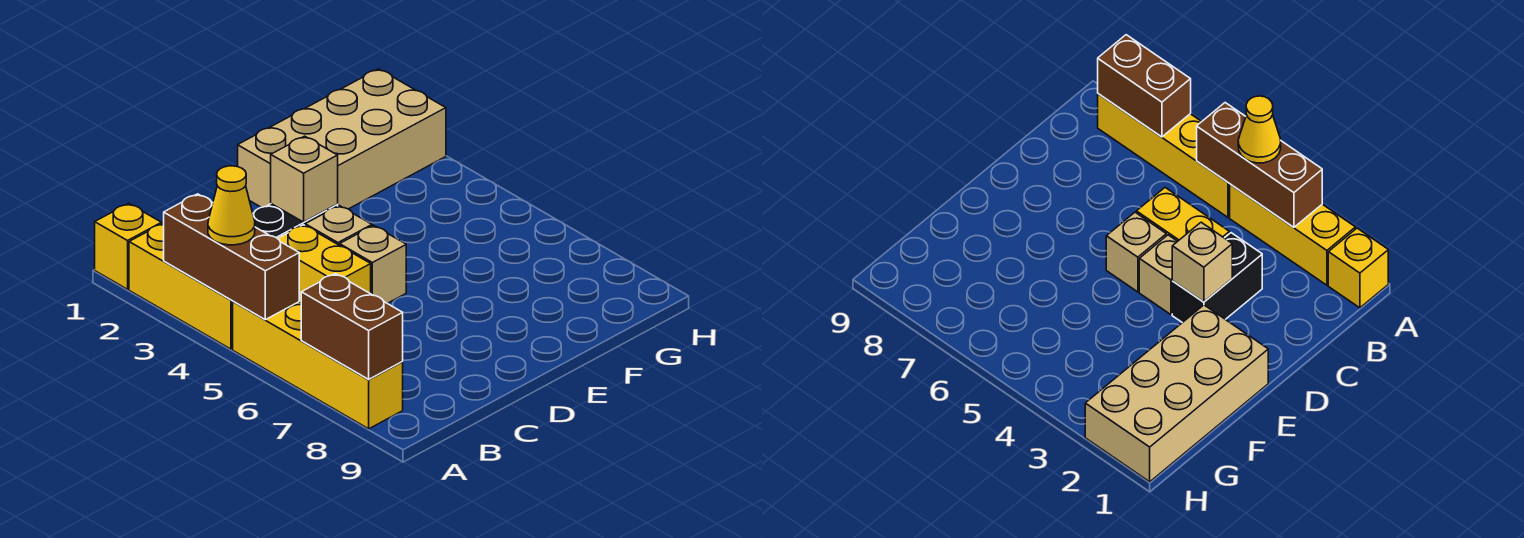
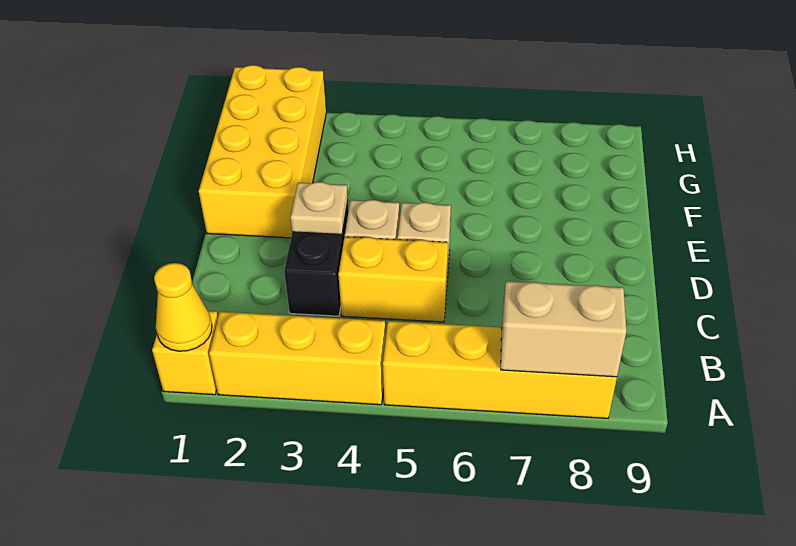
brown 1x3 brick [164,194,299,320] -> none
yellow 1x1 cone [208,166,255,245] -> yellow 1x1 cone moved to [154,263,212,351]
brown 1x2 brick [301,274,403,380] -> tan 1x2 brick [501,281,626,377]
tan 1x1 brick [271,136,338,222] -> tan 1x1 plate [290,182,348,235]
tan 2x4 brick [238,69,446,209] -> yellow 2x4 brick [199,65,326,238]

